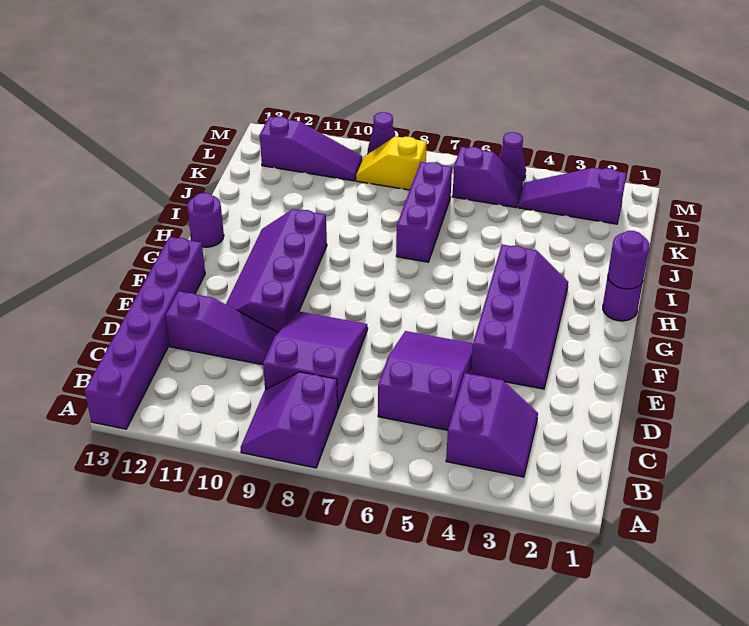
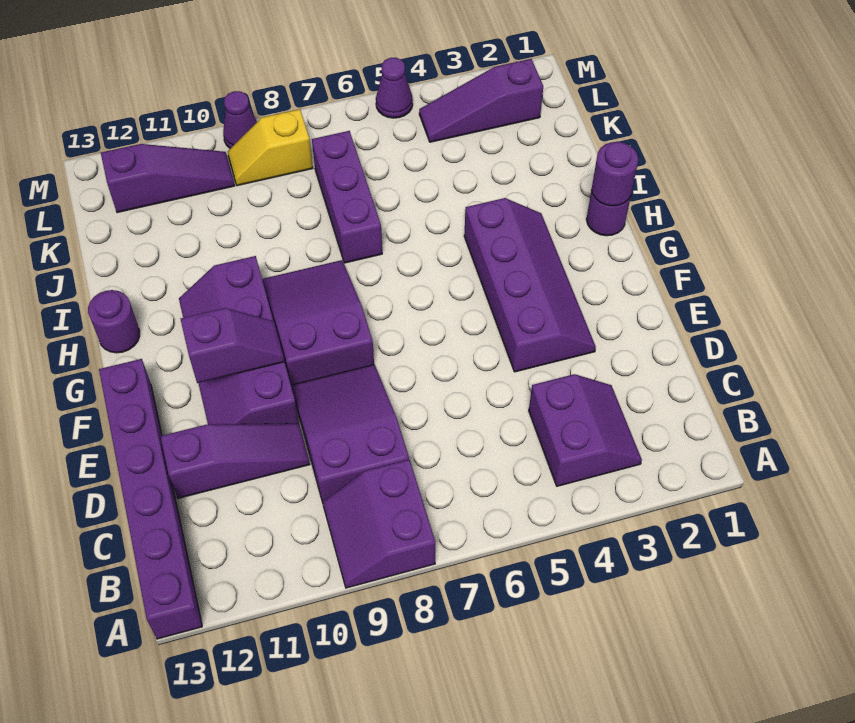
purple 2x3 slope [378,331,473,430] -> purple 2x3 slope moved to [262,260,374,385]
purple 1x2 slope [453,147,523,208] -> purple 1x2 slope moved to [181,308,285,383]

